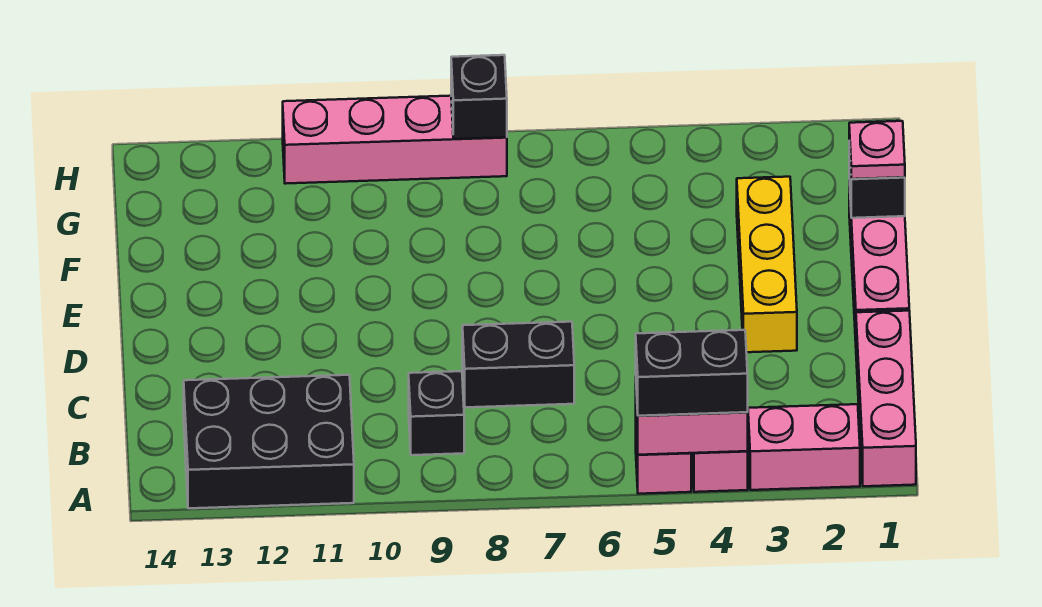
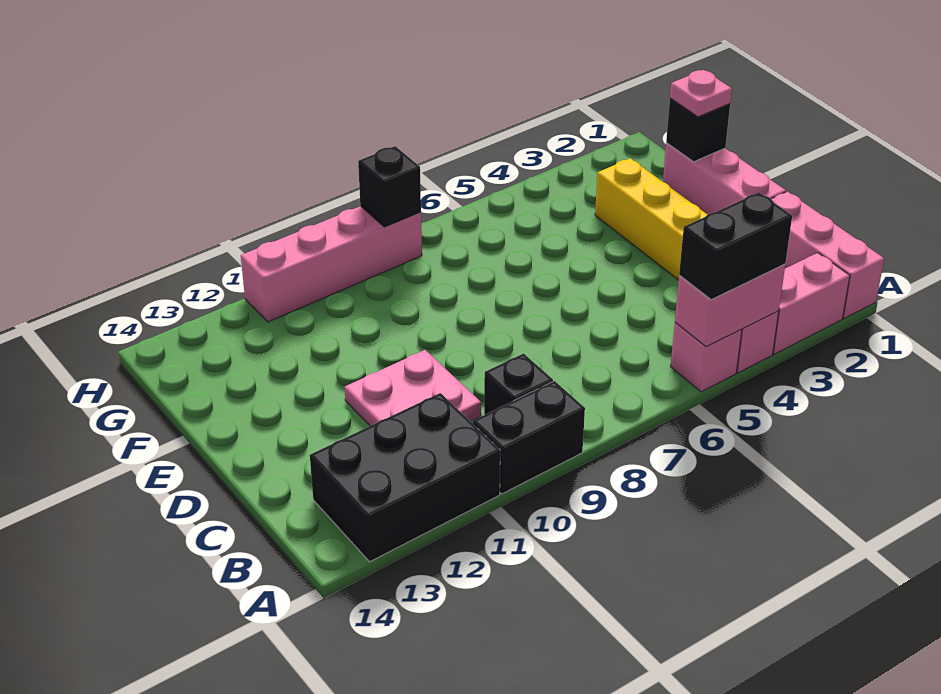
black 1x2 brick [462,322,574,407] -> black 1x2 brick moved to [473,381,585,494]
none -> pink 2x2 plate [345,350,481,426]

